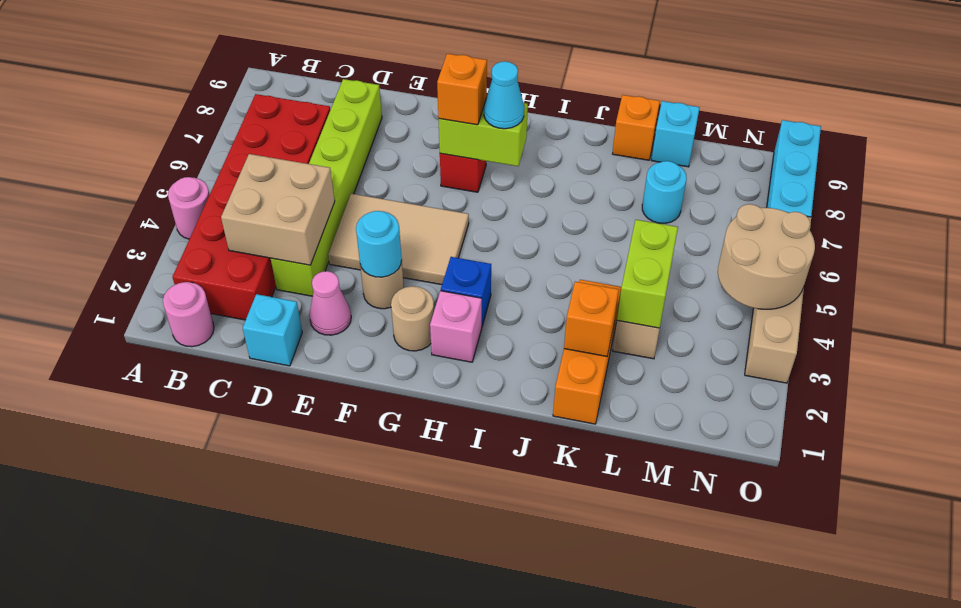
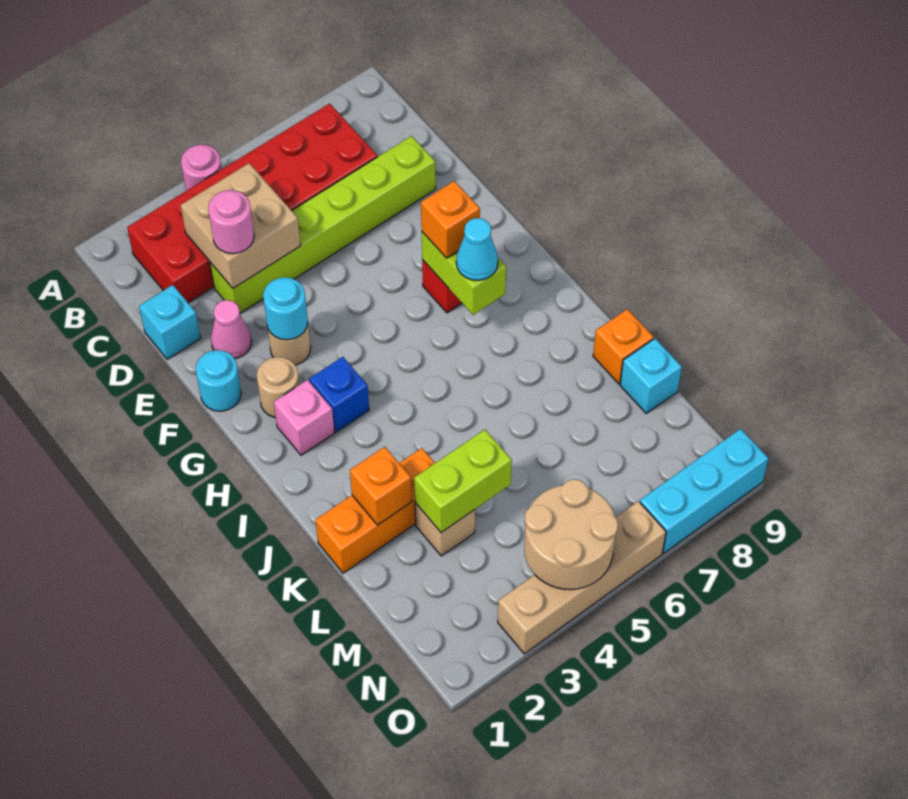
pink 1x1 round brick [163,282,214,347] -> pink 1x1 round brick moved to [208,190,254,254]
tan 2x3 tile [328,194,469,285] -> none
cyan 1x1 round brick [642,161,687,223] -> cyan 1x1 round brick moved to [196,350,241,411]

